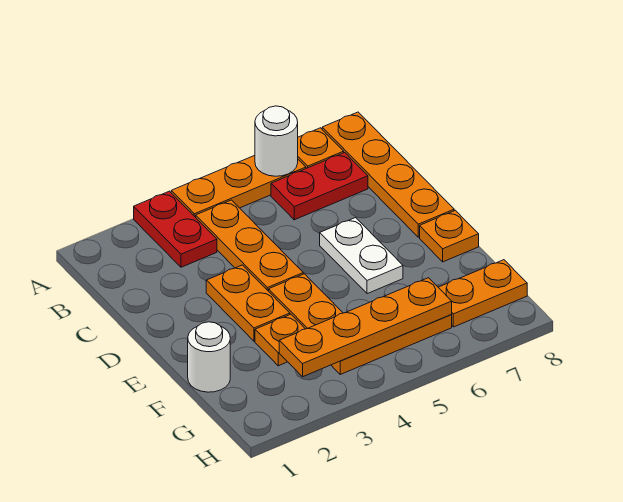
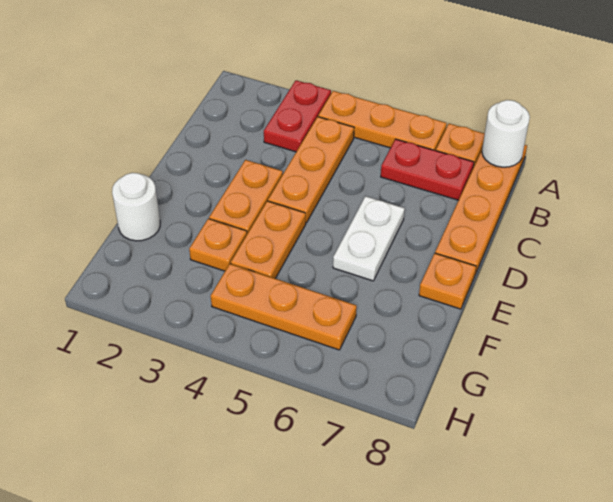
white 1x1 round brick [255,106,298,176] -> white 1x1 round brick moved to [482,100,530,167]
orange 1x4 plate [279,278,452,377] -> none
orange 1x2 plate [438,260,527,327] -> none

